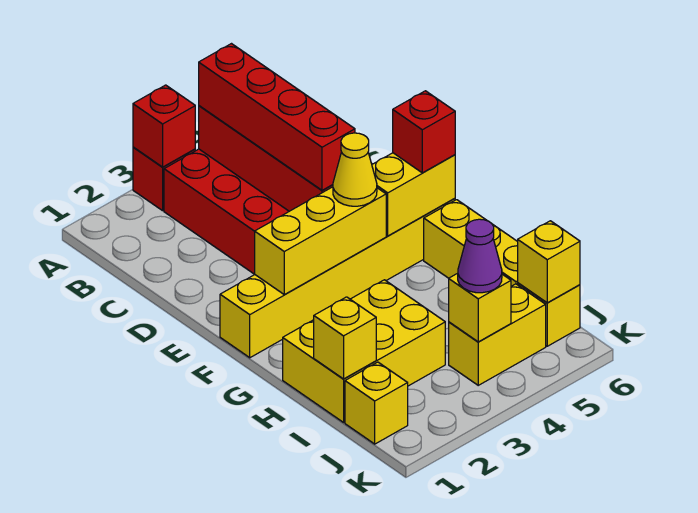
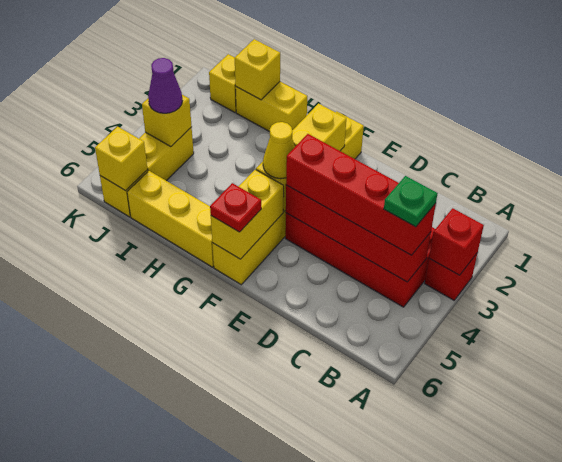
none -> green 1x1 plate [384,176,438,227]
red 1x1 brick [393,91,455,173] -> red 1x1 plate [210,183,261,232]
yellow 2x3 brick [283,280,445,422] -> yellow 1x2 brick [236,82,307,132]

